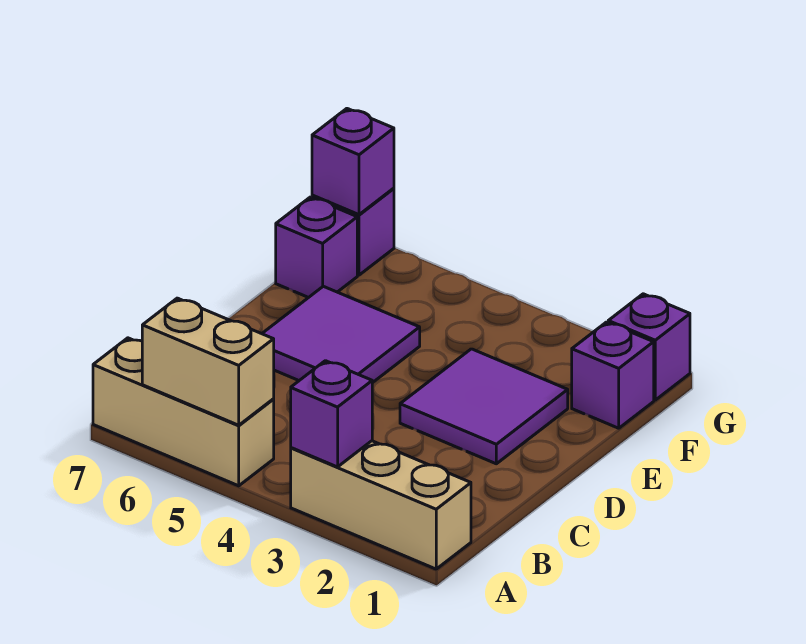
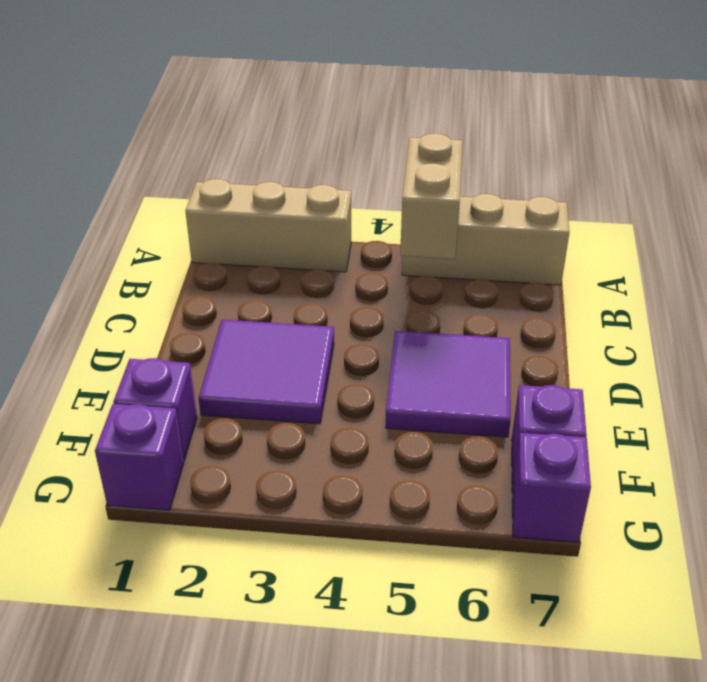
purple 1x1 brick [291,361,372,467] -> none
tan 1x2 brick [142,298,274,425] -> tan 1x2 brick turned to [400,134,463,259]
purple 1x1 brick [312,109,394,215] -> none

